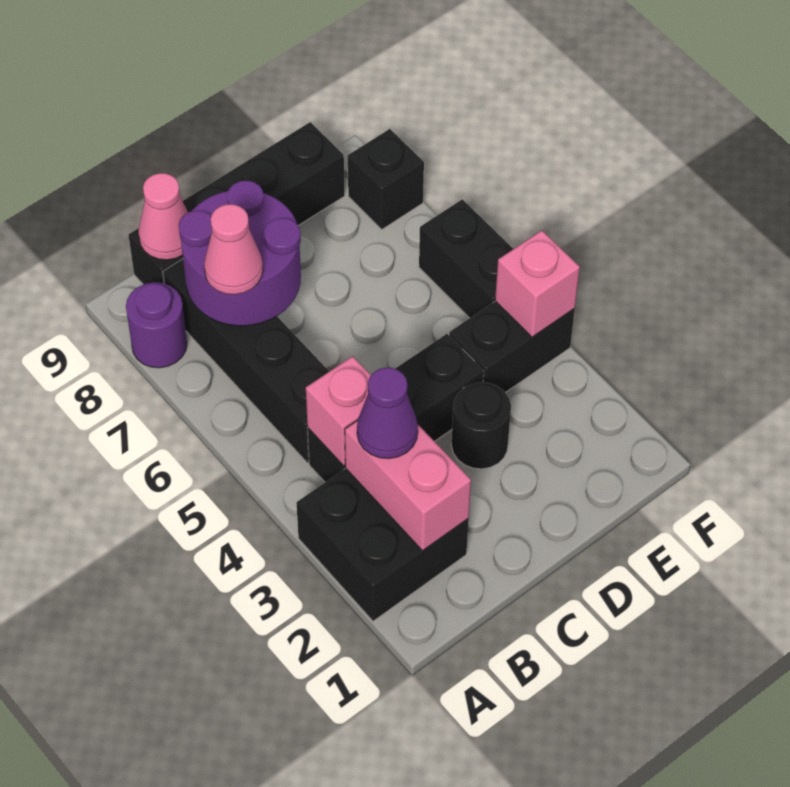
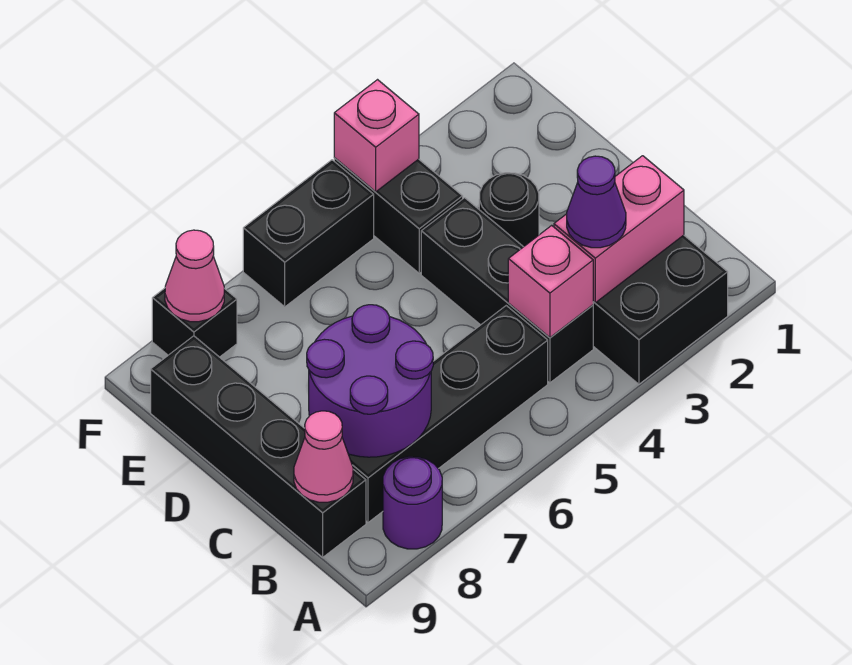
pink 1x1 cone [204,204,263,294] -> pink 1x1 cone moved to [165,230,224,322]

